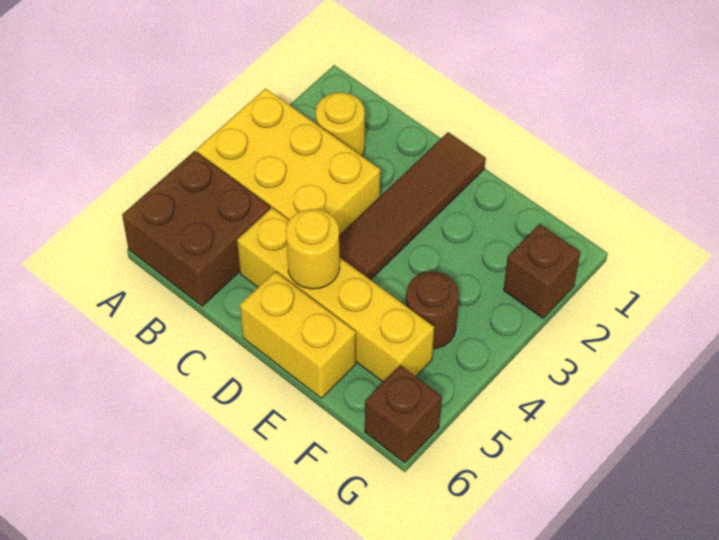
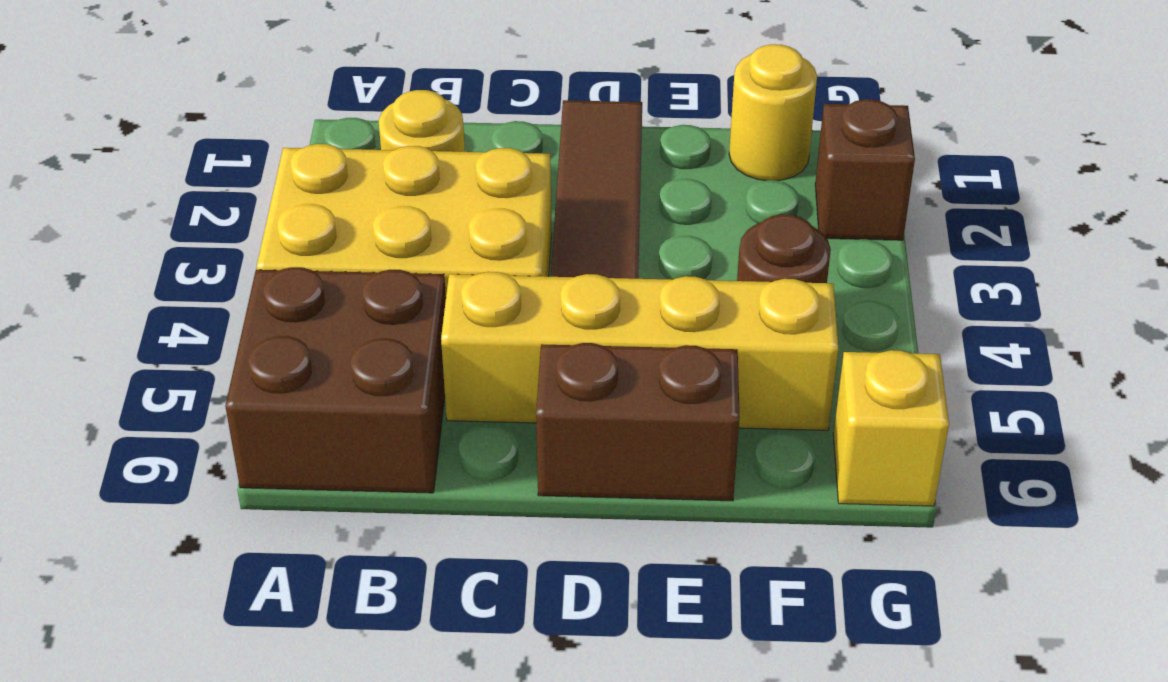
yellow 1x1 round brick [286,209,340,289] -> yellow 1x1 round brick moved to [729,44,817,180]
yellow 1x2 brick [240,271,356,398] -> brown 1x2 brick [536,343,740,501]
brown 1x1 brick [365,365,441,463] -> yellow 1x1 brick [833,350,949,506]

